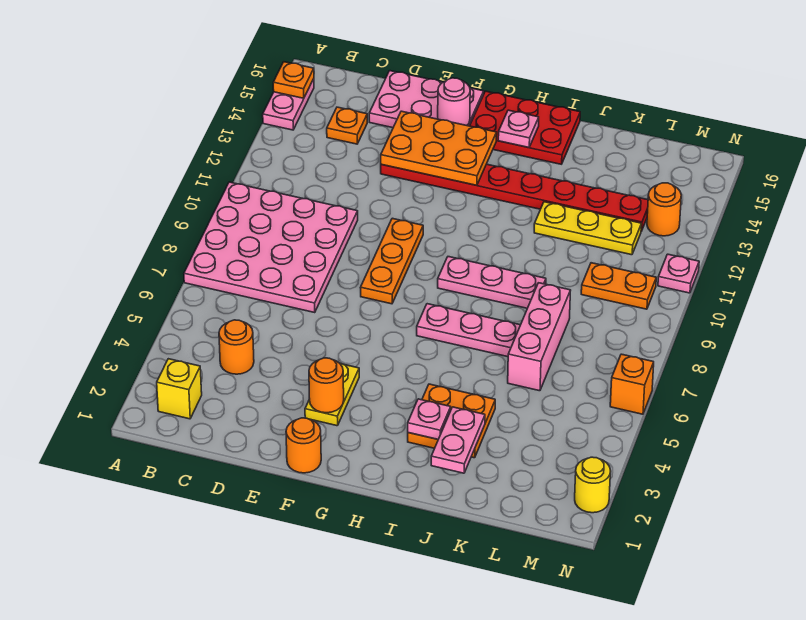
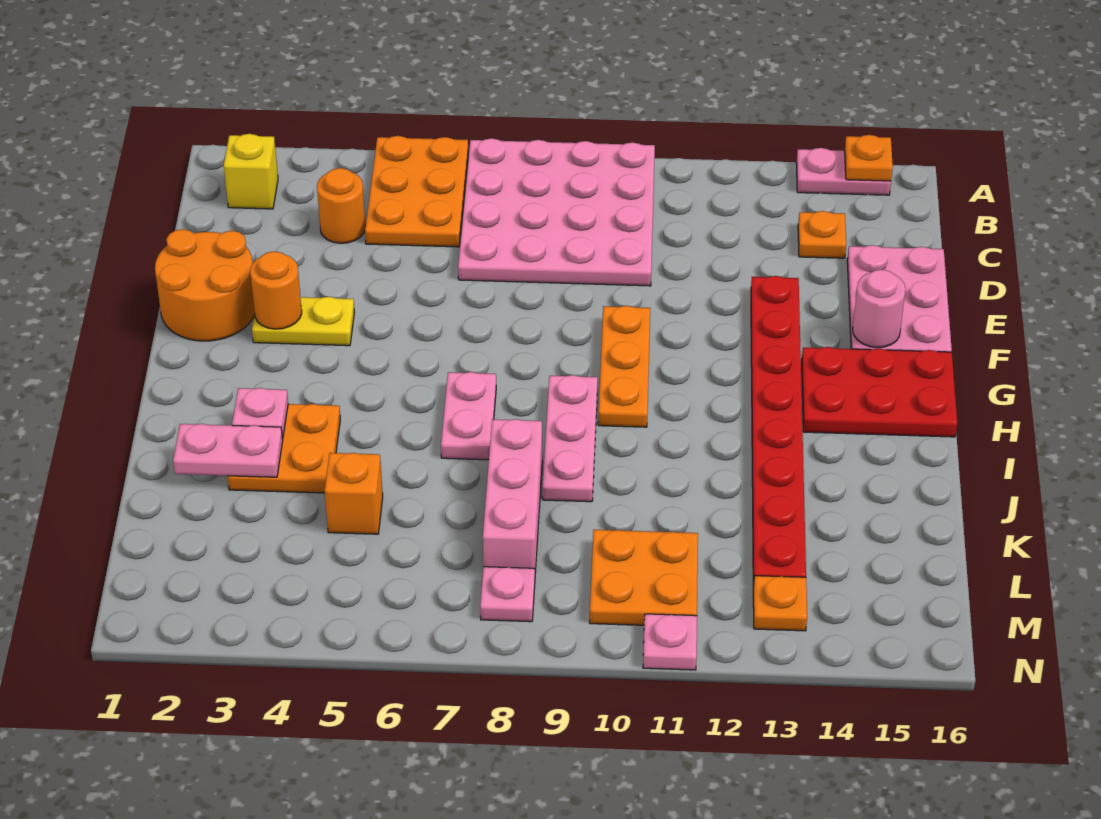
orange 2x3 plate [381,111,497,185] -> orange 2x3 plate moved to [365,136,468,247]
orange 1x1 round brick [286,418,321,473] -> orange 2x2 round brick [155,229,255,341]
orange 1x3 plate [360,218,423,304] -> orange 1x3 plate turned to [598,306,650,427]
red 2x3 plate [470,91,580,164] -> red 2x3 plate turned to [802,347,957,437]
pink 1x3 plate [417,304,520,357] -> pink 1x2 plate [441,372,496,460]
pink 1x1 plate [498,110,539,148] -> pink 1x1 plate moved to [480,567,535,622]
yellow 1x3 plate [534,202,641,255] -> none
pink 1x3 brick [508,283,571,391] -> pink 1x3 brick turned to [483,419,542,573]
orange 1x2 plate [581,263,656,309] -> orange 2x2 plate [590,530,698,625]
orange 1x1 round brick [647,183,681,236] -> orange 1x1 plate [753,576,807,631]
yellow 1x1 round brick [575,457,611,513] -> none
orange 1x1 brick [610,354,654,414] -> orange 1x1 brick moved to [325,453,383,534]

